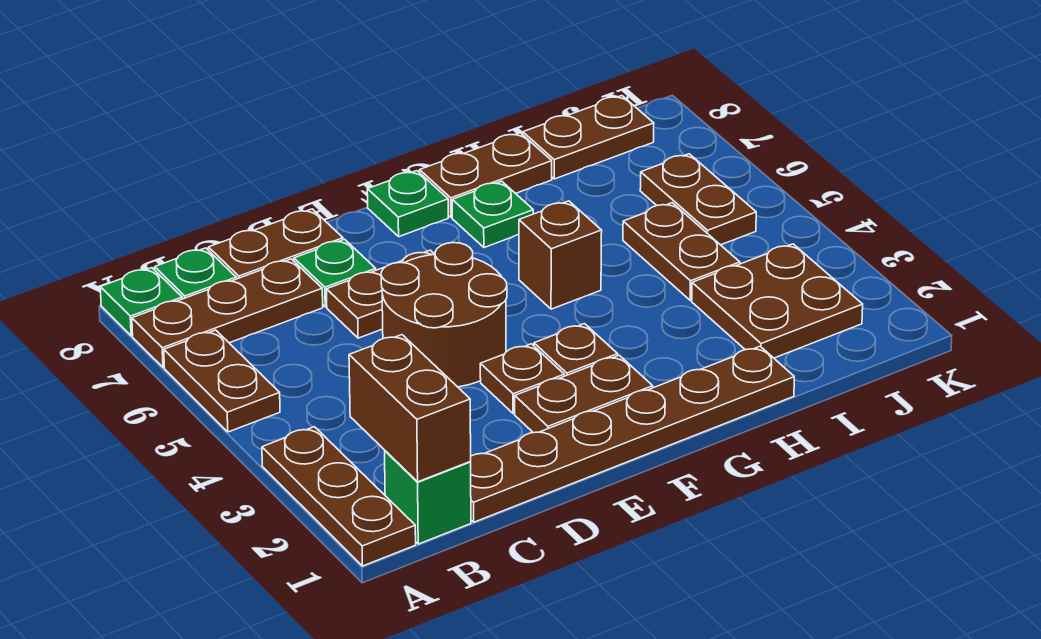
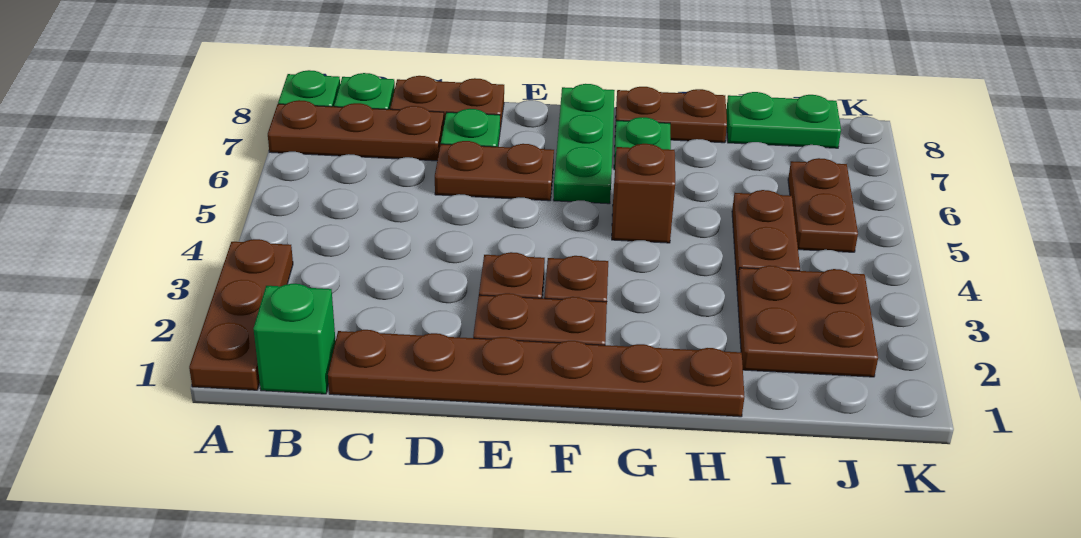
brown 1x2 plate [164,330,280,432] -> none
brown 1x2 brick [349,335,471,482] -> none
brown 2x2 round brick [381,243,507,387] -> none
green 1x1 plate [367,171,448,237] -> green 1x3 plate [553,84,615,204]
brown 1x2 plate [523,96,654,179] -> green 1x2 plate [726,92,841,148]

